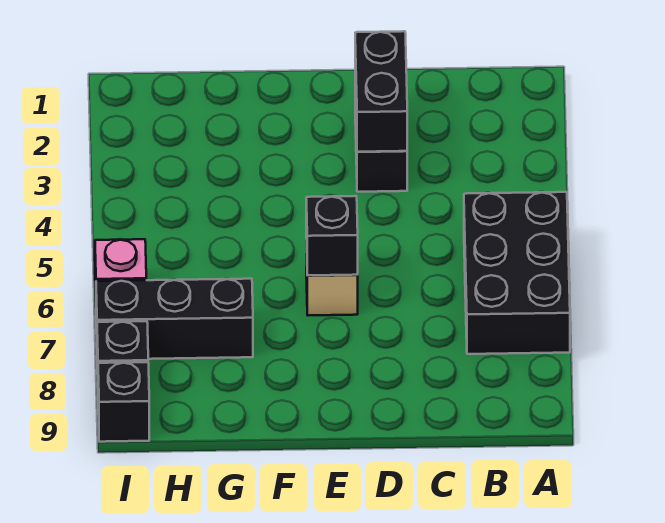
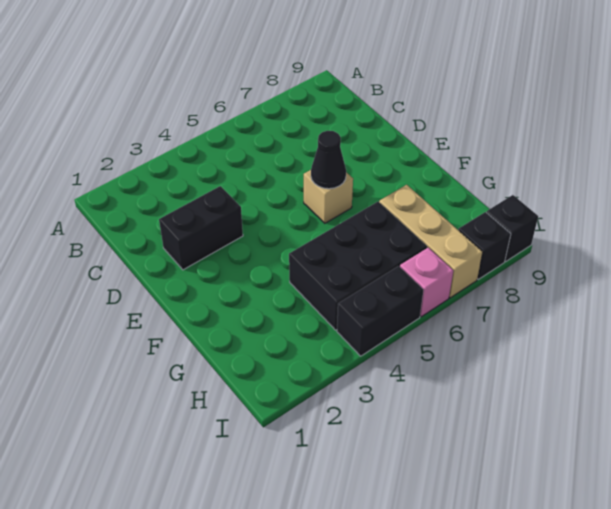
black 2x3 brick [464,192,570,354] -> black 2x3 brick moved to [289,202,427,330]
black 1x2 brick [355,31,407,152] -> black 1x2 brick moved to [337,266,424,356]
black 1x1 brick [306,196,358,276] -> black 1x1 cone [311,131,346,189]
black 1x3 brick [96,279,253,359] -> tan 1x3 brick [379,185,483,298]

